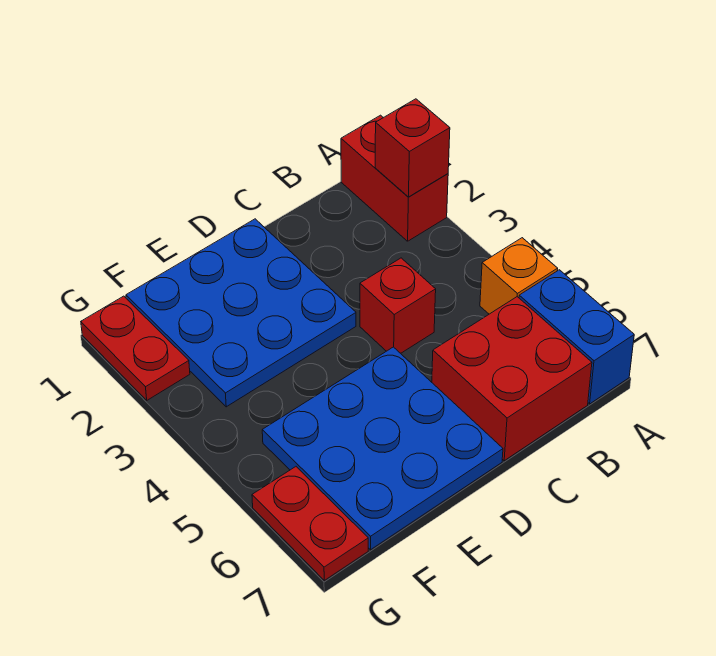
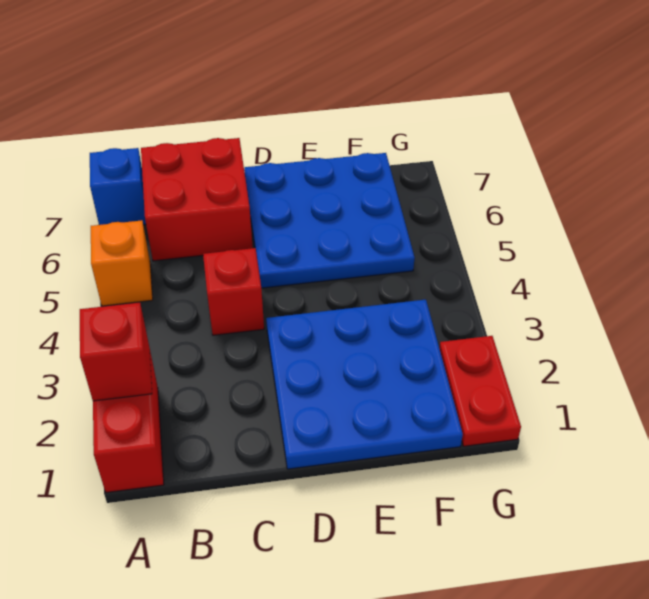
blue 1x2 brick [519,270,634,404] -> blue 1x1 brick [90,148,146,225]
red 1x2 plate [252,467,368,580] -> none

